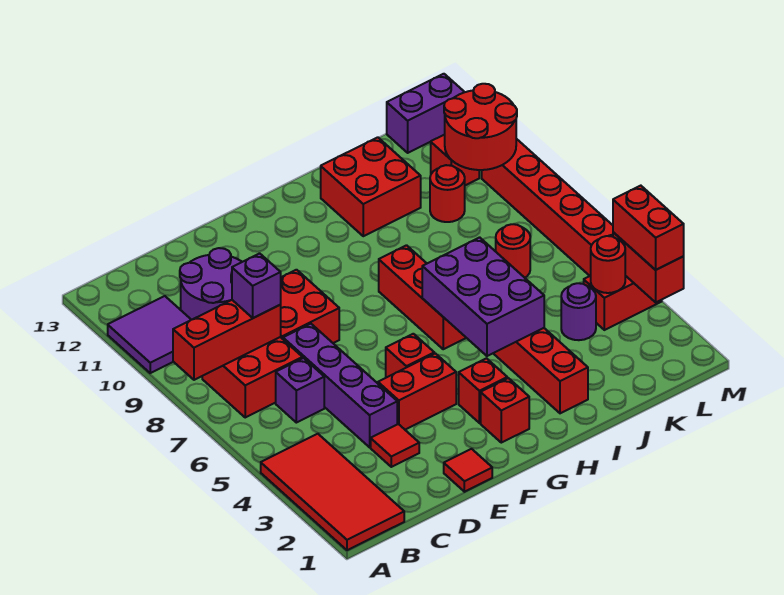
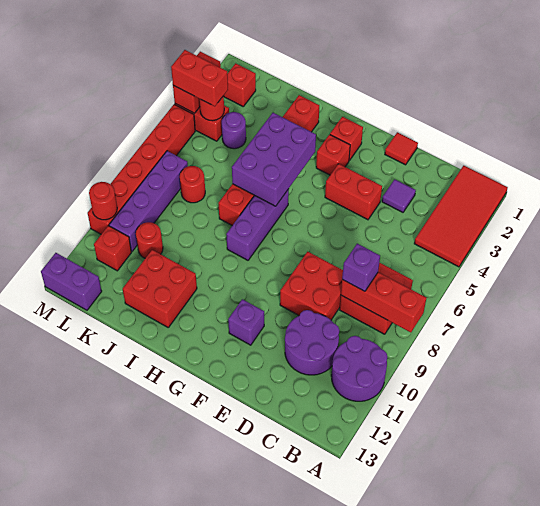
purple 2x2 tile [108,296,191,373] -> purple 2x2 round brick [331,336,388,401]
purple 1x1 brick [276,358,324,423] -> purple 1x1 brick moved to [228,299,264,345]
red 1x1 tile [371,424,419,467] -> purple 1x1 tile [382,179,416,212]
purple 1x4 brick [283,324,397,447] -> purple 1x4 brick moved to [109,151,188,251]
red 1x1 brick [386,334,434,378] -> red 1x1 brick moved to [224,63,256,106]
red 1x3 brick [379,245,466,349] -> purple 1x3 brick [226,189,289,260]
red 2x2 round brick [444,84,517,170] -> red 1x1 round brick [89,182,117,220]
red 1x2 brick [613,186,684,270] -> red 1x2 brick turned to [171,50,228,106]

